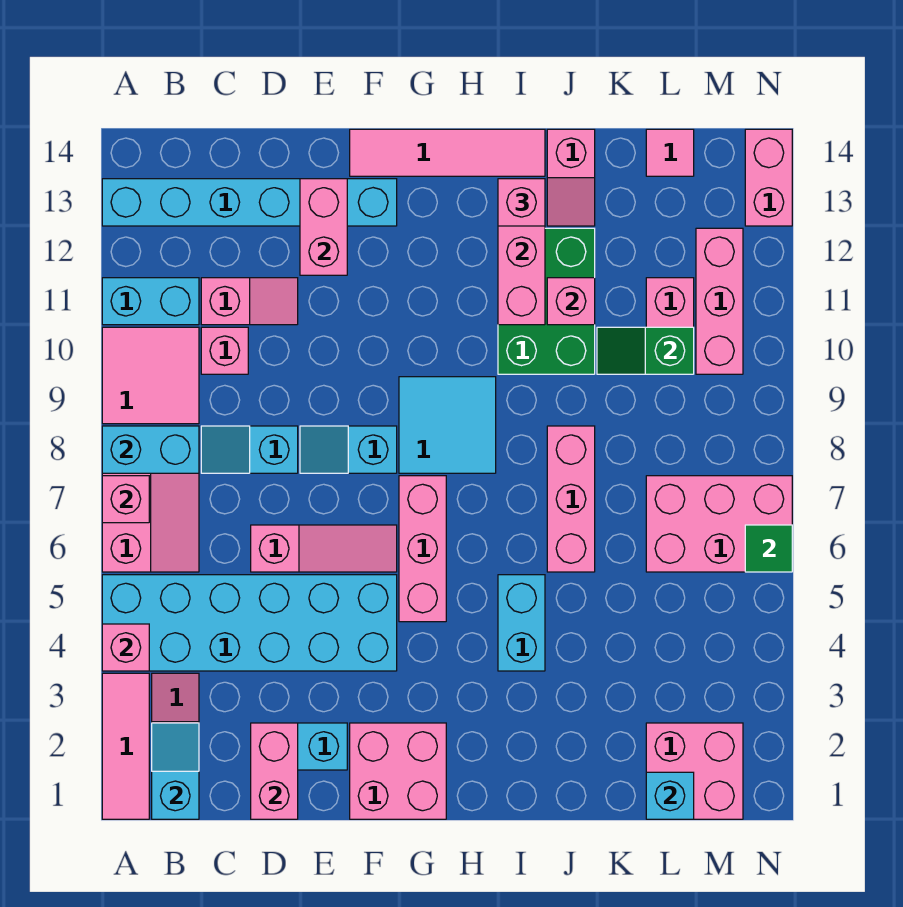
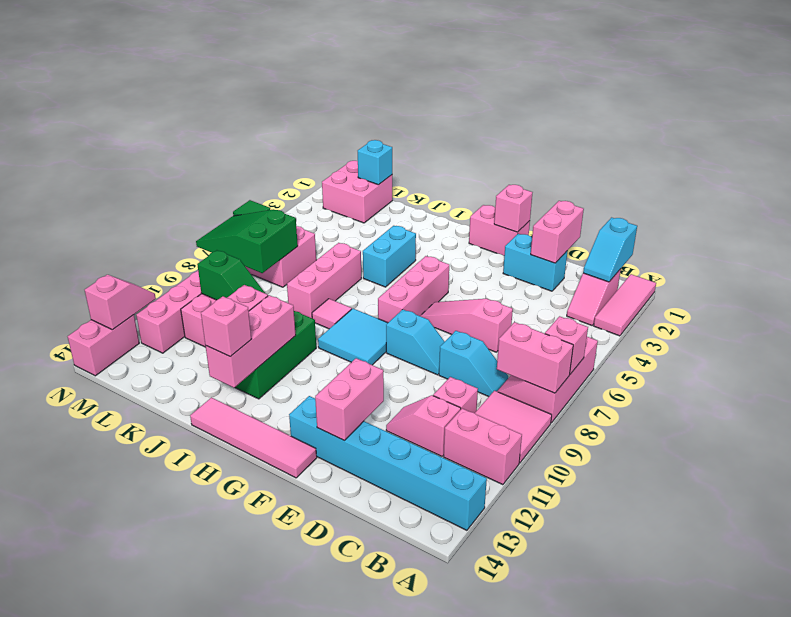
cyan 2x6 brick [102,575,397,671] -> none
pink 1x1 brick [102,624,149,671] -> pink 1x1 brick moved to [494,185,533,232]
cyan 1x2 brick [102,426,199,473] -> pink 1x2 brick [497,322,573,393]
cyan 1x2 brick [102,278,199,325] -> pink 1x2 brick [444,409,522,485]
pink 2x2 brick [350,723,446,819] -> pink 1x2 brick [469,205,530,256]
pink 1x2 slope [547,129,595,226] -> pink 1x2 slope moved to [85,275,156,330]
none -> green 2x3 slope [196,209,298,273]
pink 1x1 tile [646,129,694,176] -> pink 1x1 tile moved to [312,299,352,329]

